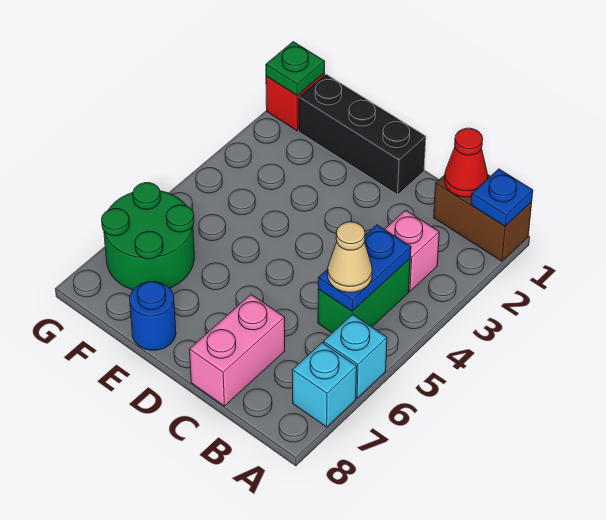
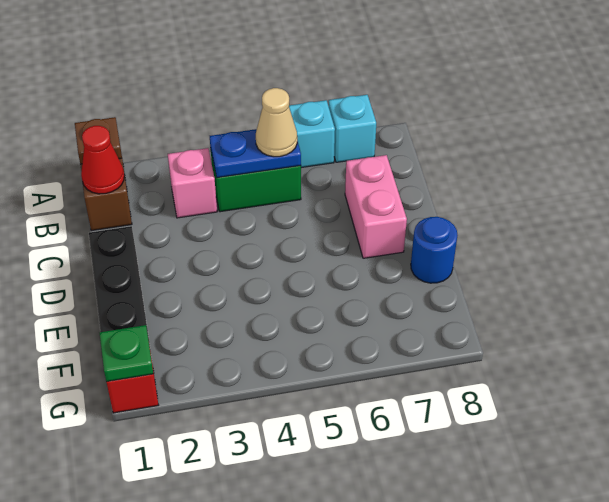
blue 1x1 plate [471,169,533,226] -> brown 1x1 plate [75,117,122,164]
pink 1x2 brick [190,295,285,406] -> pink 1x2 brick turned to [345,155,407,258]
green 2x2 round brick [102,183,194,290] -> none

